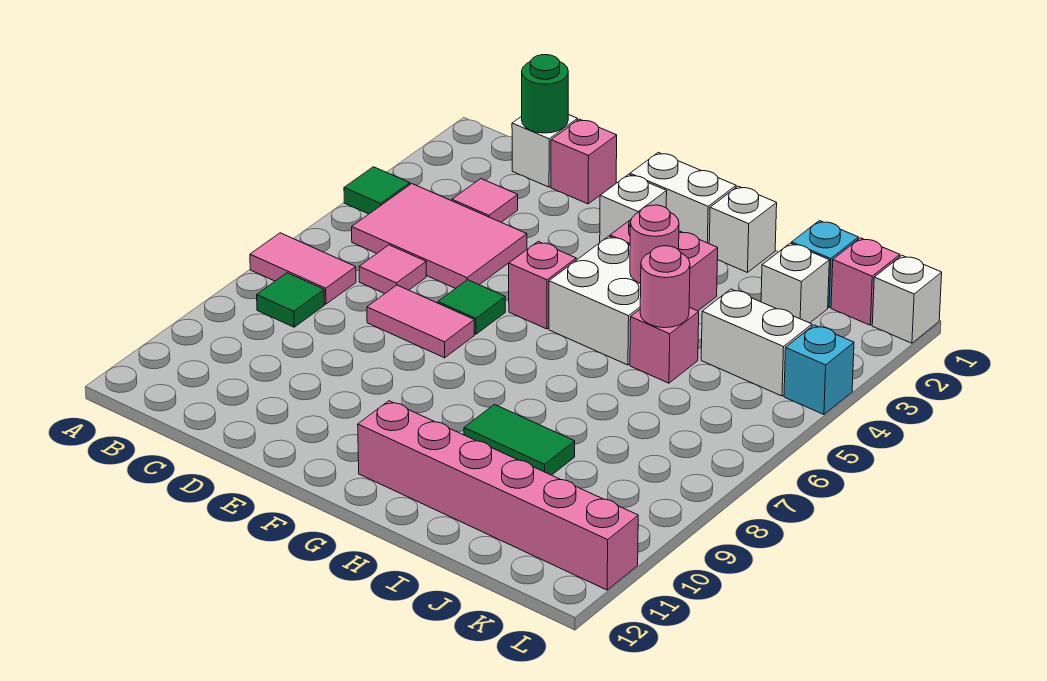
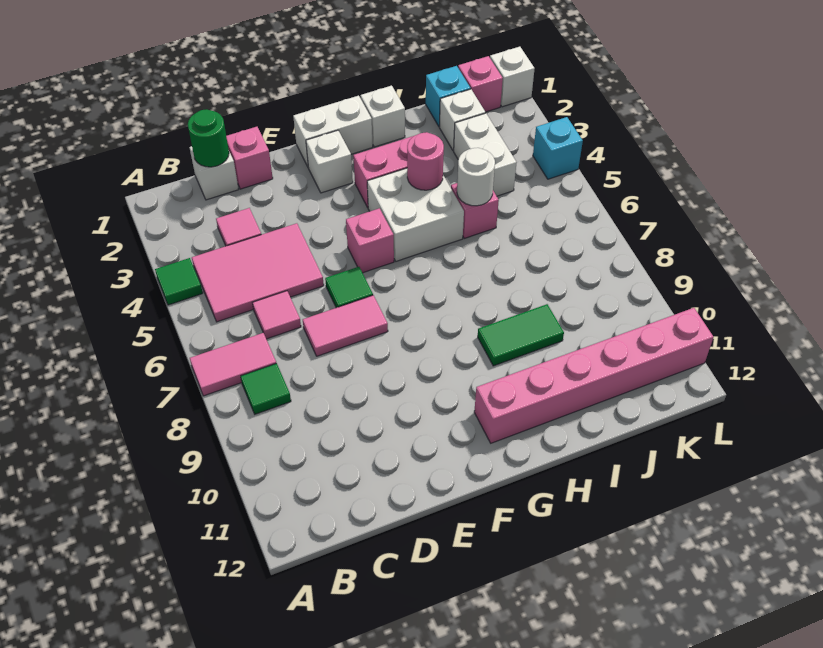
pink 1x1 round brick [640,246,690,328] -> white 1x1 round brick [457,148,495,206]
white 1x2 brick [701,289,812,396] -> white 1x2 brick turned to [454,113,517,196]

